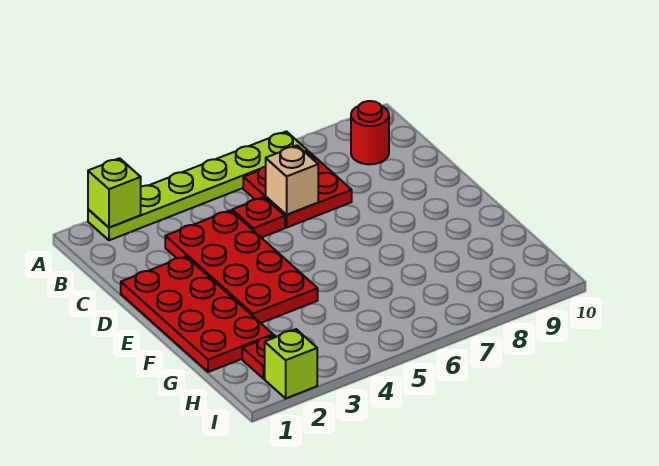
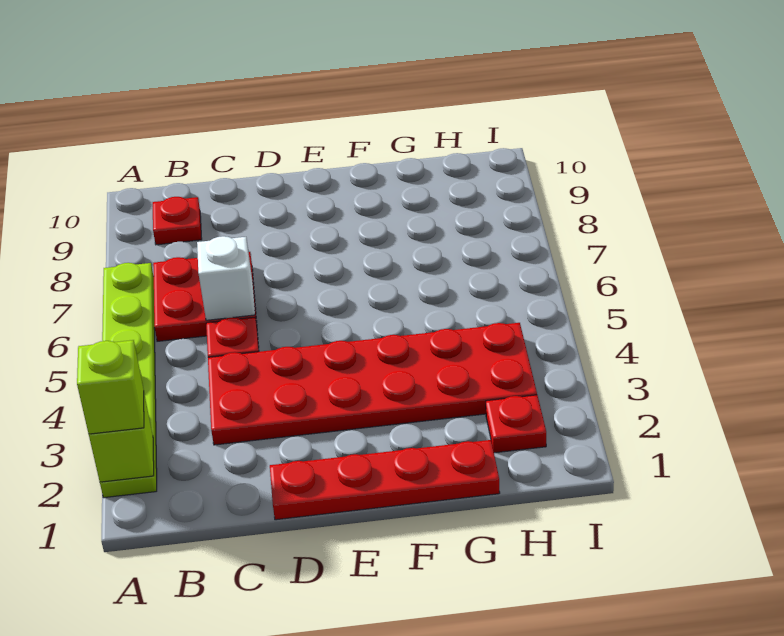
red 1x1 round brick [351,101,389,164] -> red 1x1 plate [153,197,202,245]
red 2x4 plate [165,210,318,323] -> red 2x6 plate [208,323,537,445]
tan 1x1 brick [266,146,318,215] -> white 1x1 brick [197,236,255,320]
red 2x4 plate [121,256,273,372] -> red 1x4 plate [270,440,500,520]
lime 1x1 brick [265,329,317,398] -> lime 1x1 brick moved to [77,340,144,434]

